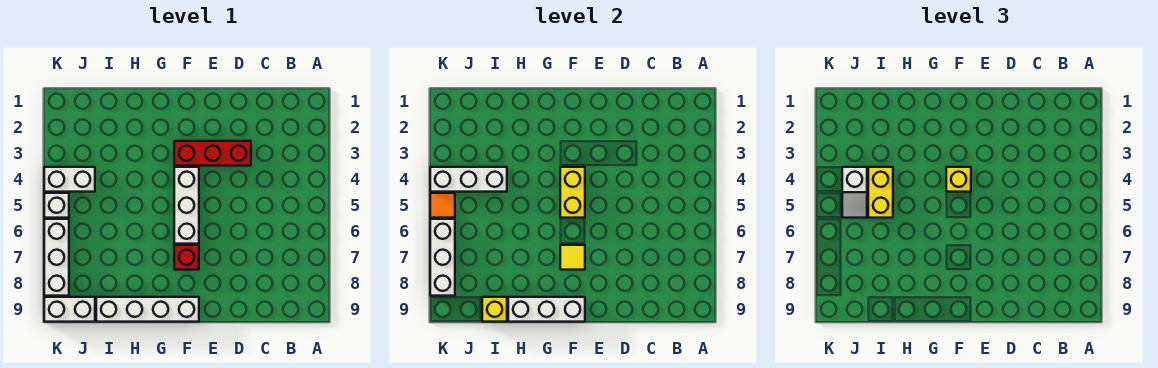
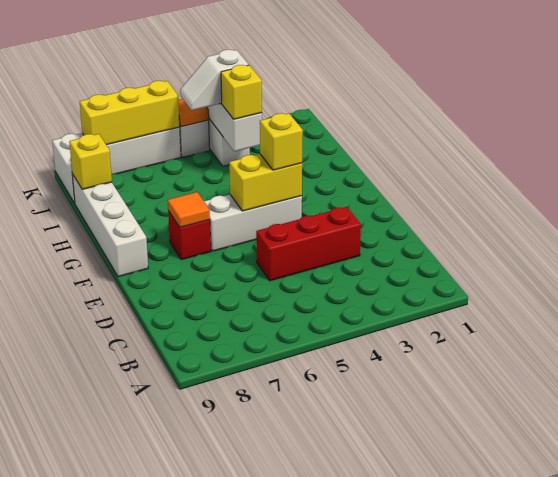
red 1x3 brick [174,141,251,166] -> red 1x3 brick turned to [256,207,361,281]
yellow 1x1 tile [560,245,585,270] -> orange 1x1 tile [168,192,210,227]
white 1x3 brick [508,297,585,322] -> none
yellow 1x2 brick [868,167,893,218] -> yellow 1x1 brick [221,65,262,119]
white 1x3 brick [430,219,455,296] -> yellow 1x3 brick [80,81,180,145]

